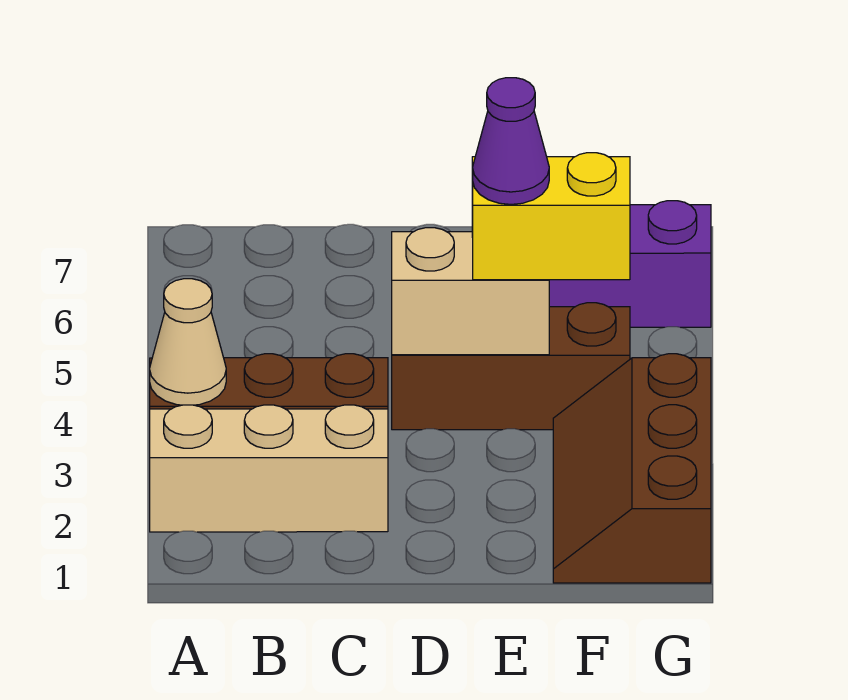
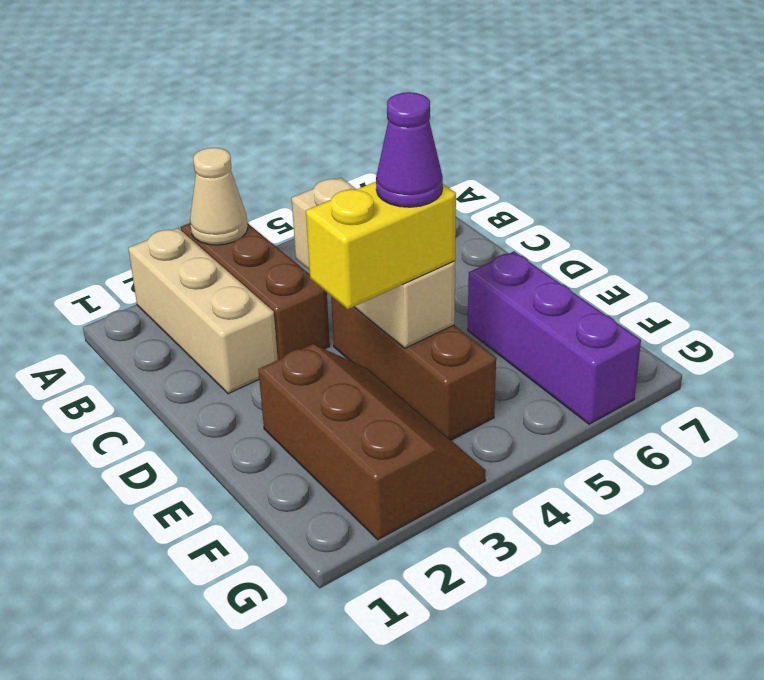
tan 1x2 brick [392,228,549,355] -> tan 1x3 brick [292,178,455,348]
yellow 1x2 brick [472,153,630,280] -> yellow 1x2 brick turned to [306,182,456,309]
brown 2x3 slope [553,354,711,583] -> brown 2x3 slope turned to [258,344,486,540]

